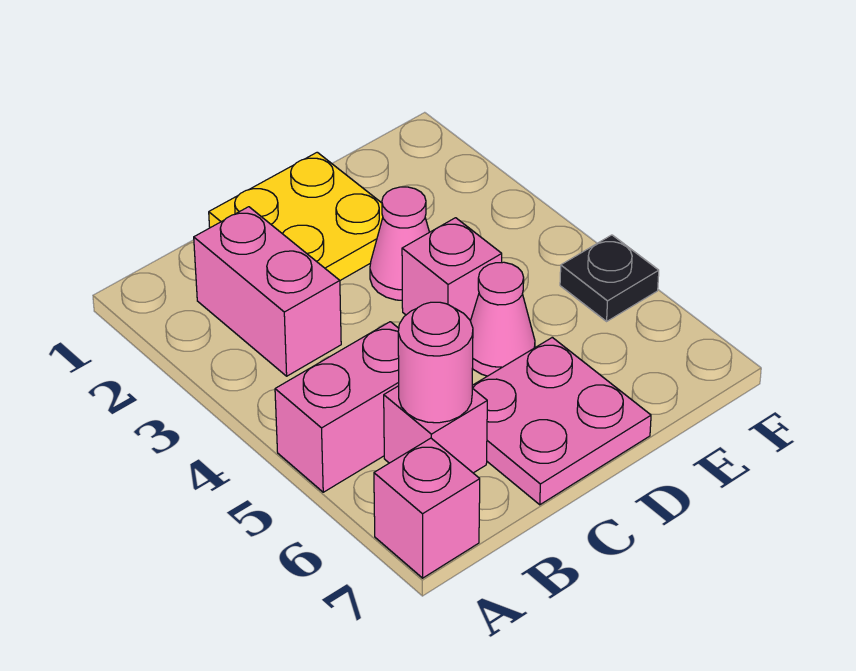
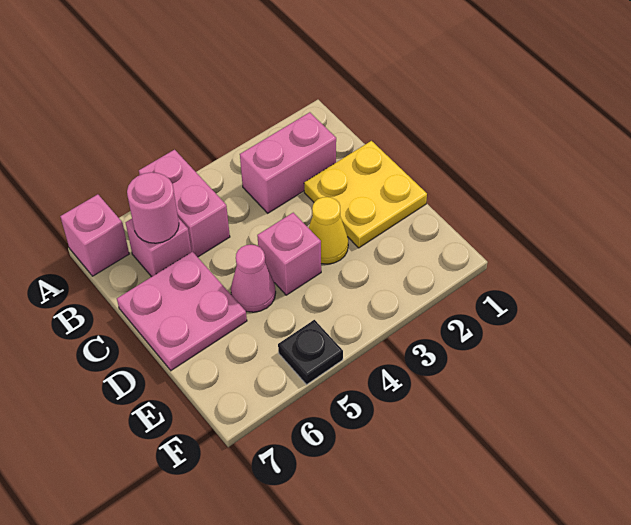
pink 1x1 cone [370,187,429,300] -> yellow 1x1 cone [309,197,348,264]

